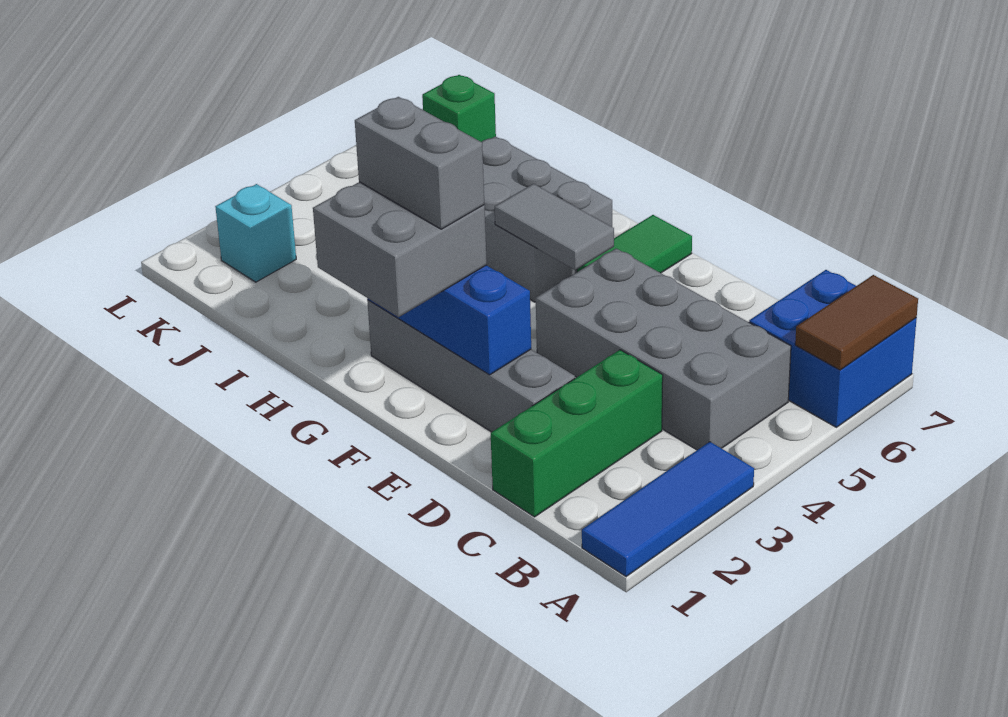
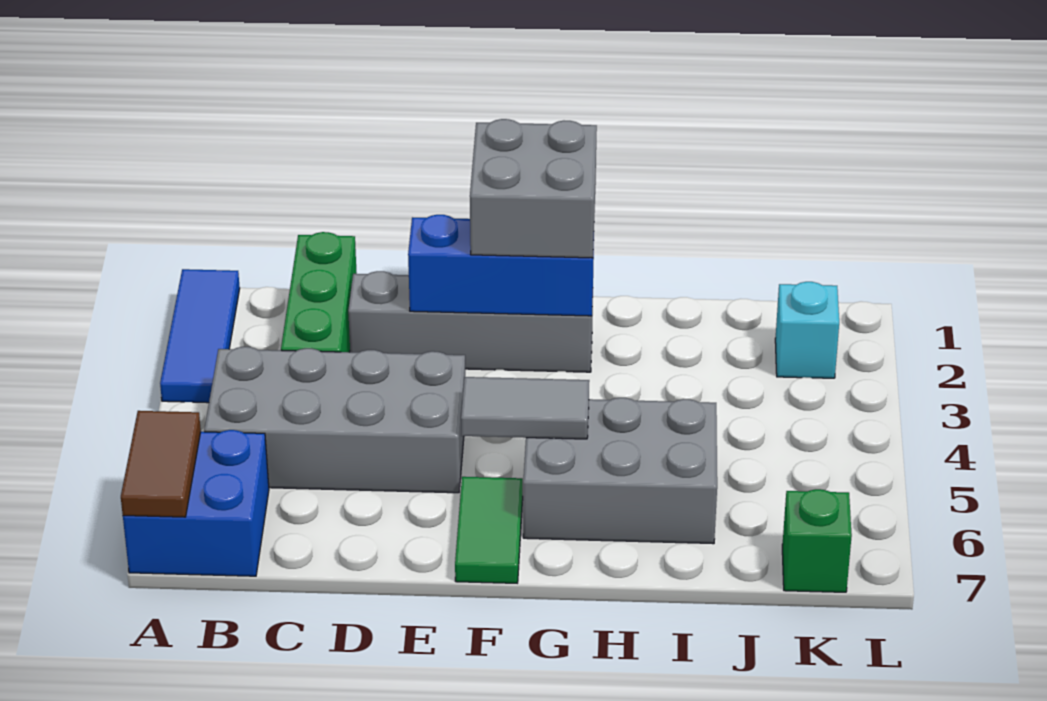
grey 1x2 brick [355,97,484,229] -> none

